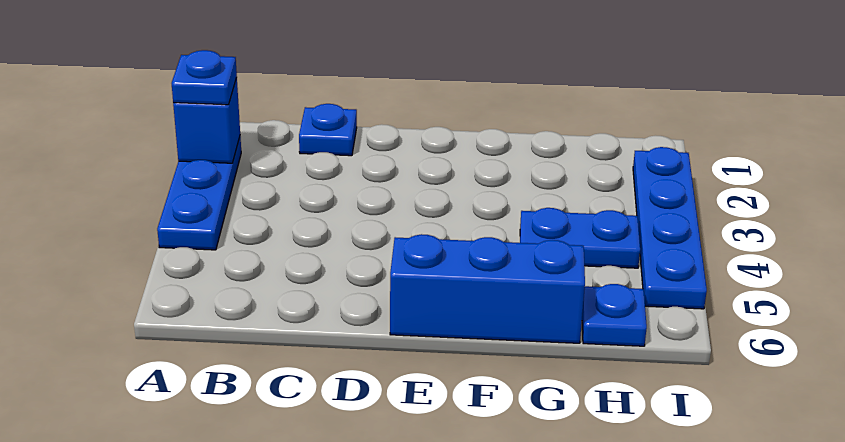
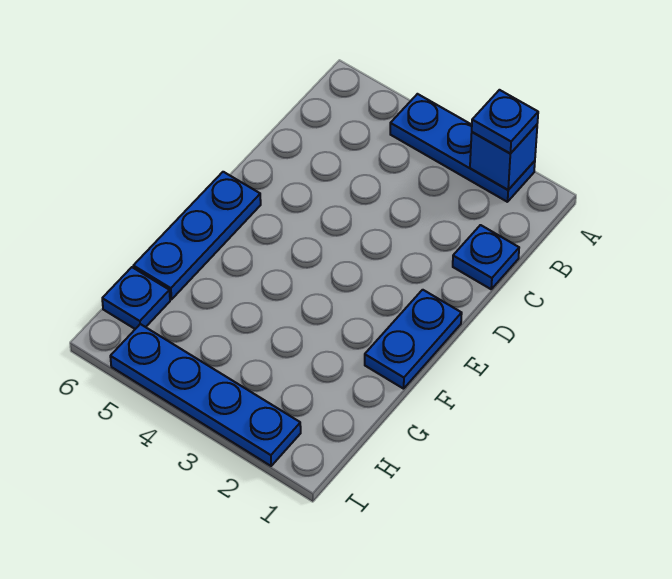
blue 1x3 brick [390,234,585,343] -> blue 1x3 plate [133,172,261,299]
blue 1x2 plate [520,208,640,268] -> blue 1x2 plate moved to [365,290,462,389]

